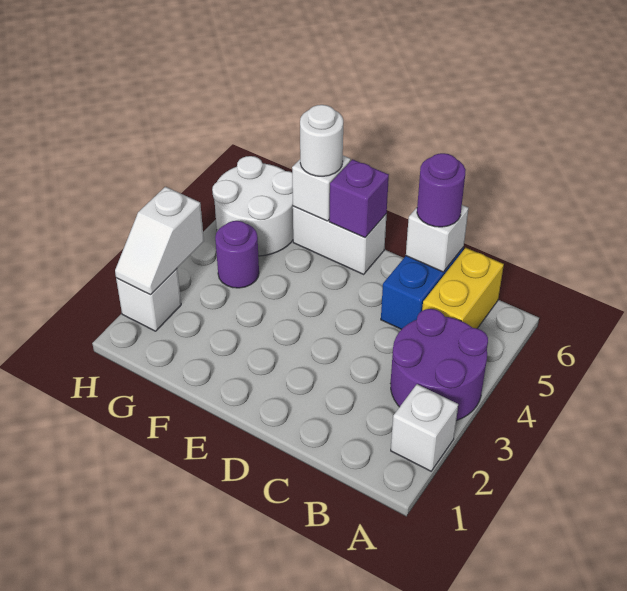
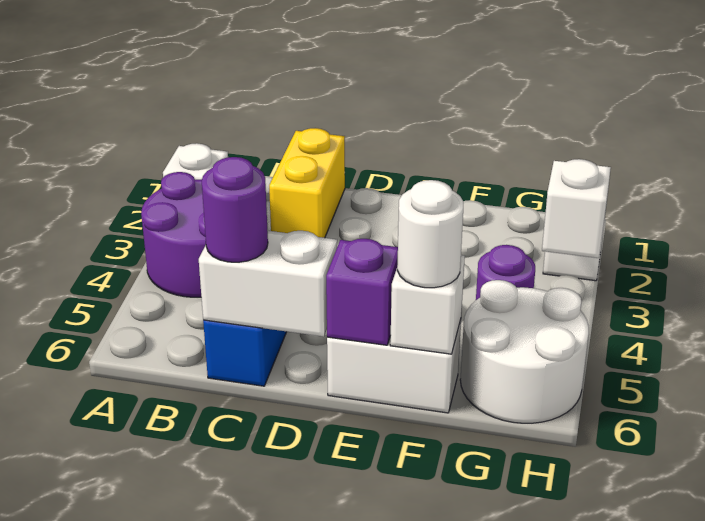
yellow 1x2 brick [422,248,504,328] -> yellow 1x2 brick moved to [269,128,345,238]
white 1x1 brick [406,205,468,272] -> white 1x2 brick [199,231,337,337]

